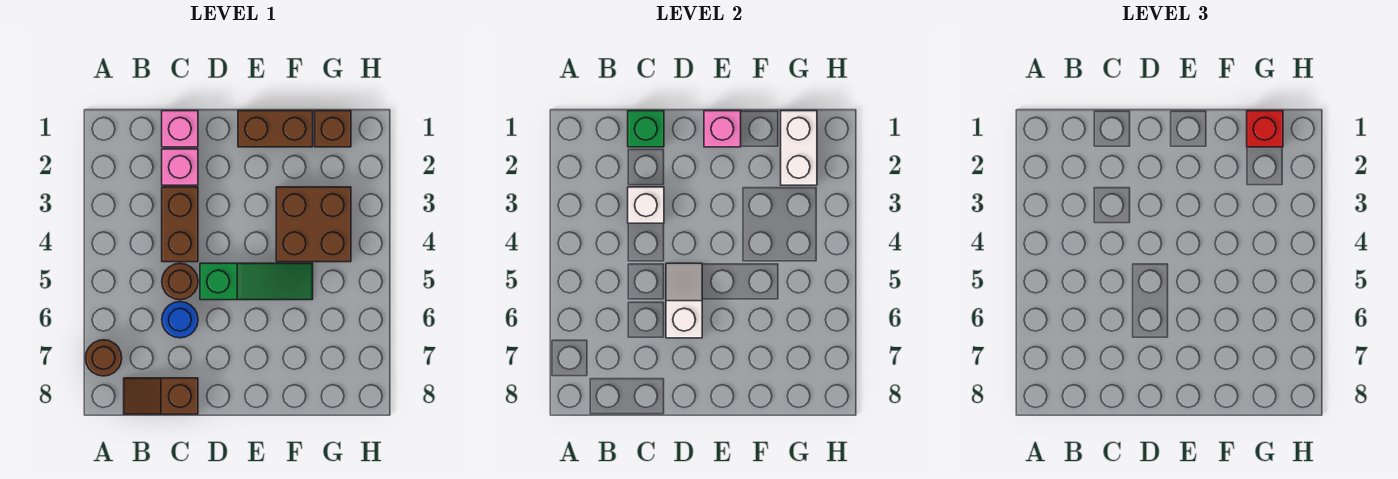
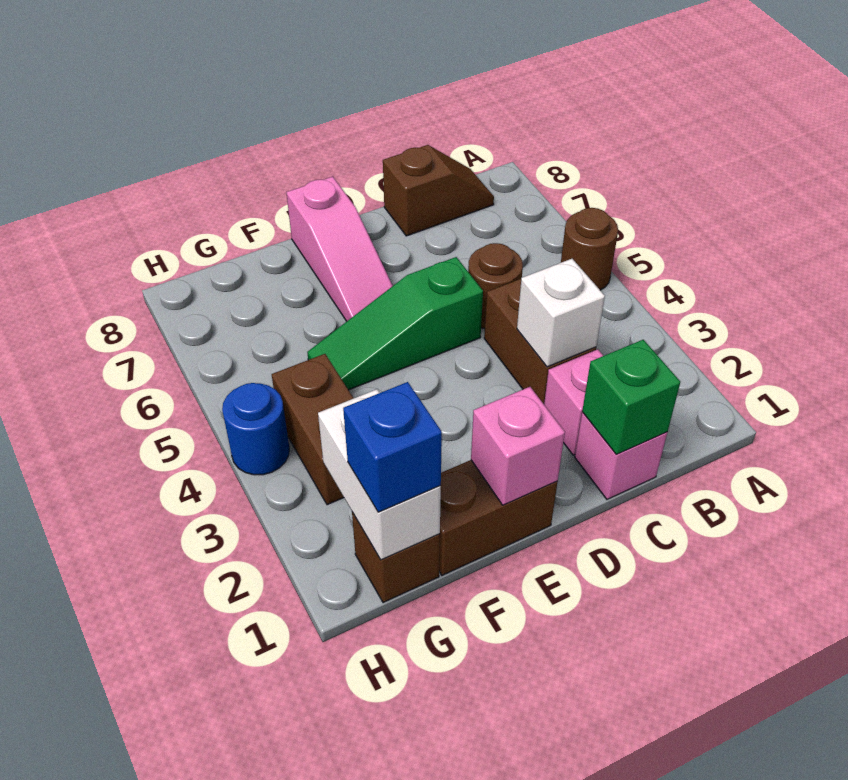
brown 1x1 round brick [85,340,122,376] -> brown 1x1 round brick moved to [561,208,618,290]
blue 1x1 round brick [162,302,198,338] -> blue 1x1 round brick moved to [222,383,289,475]
white 1x2 slope [666,263,702,338] -> none
none -> pink 1x3 slope [286,177,393,321]
brown 2x2 brick [276,187,351,262] -> brown 1x2 brick [272,354,354,505]
red 1x1 brick [1247,111,1283,147] -> blue 1x1 brick [343,382,442,512]

